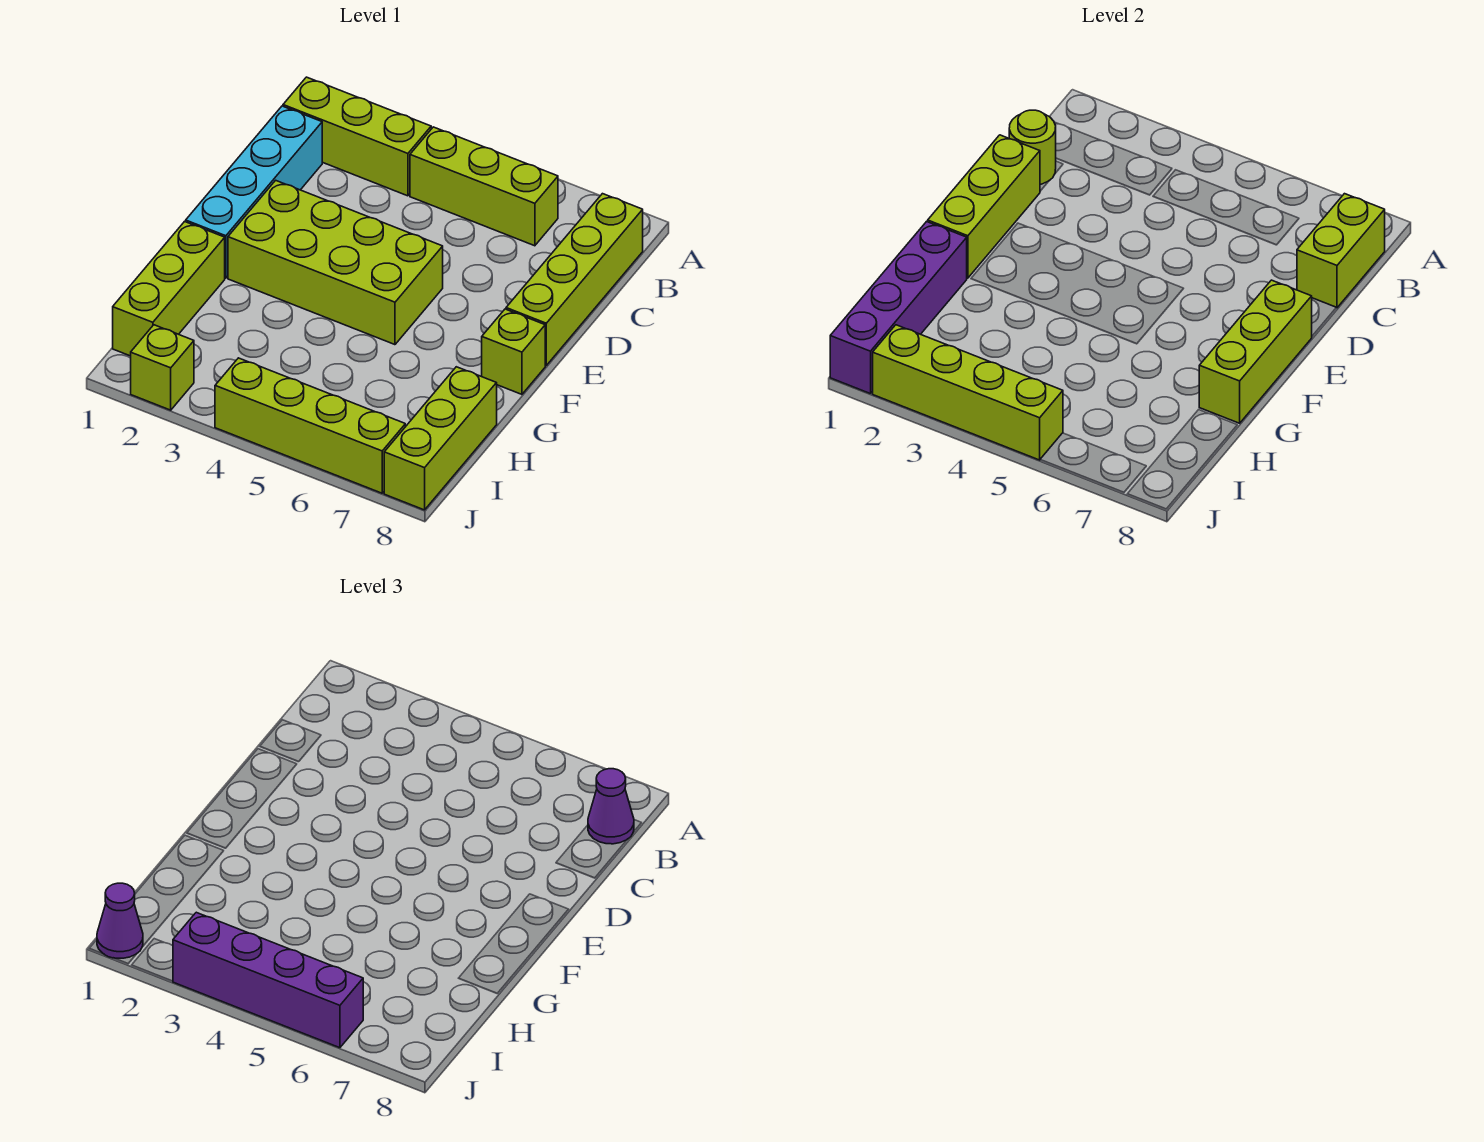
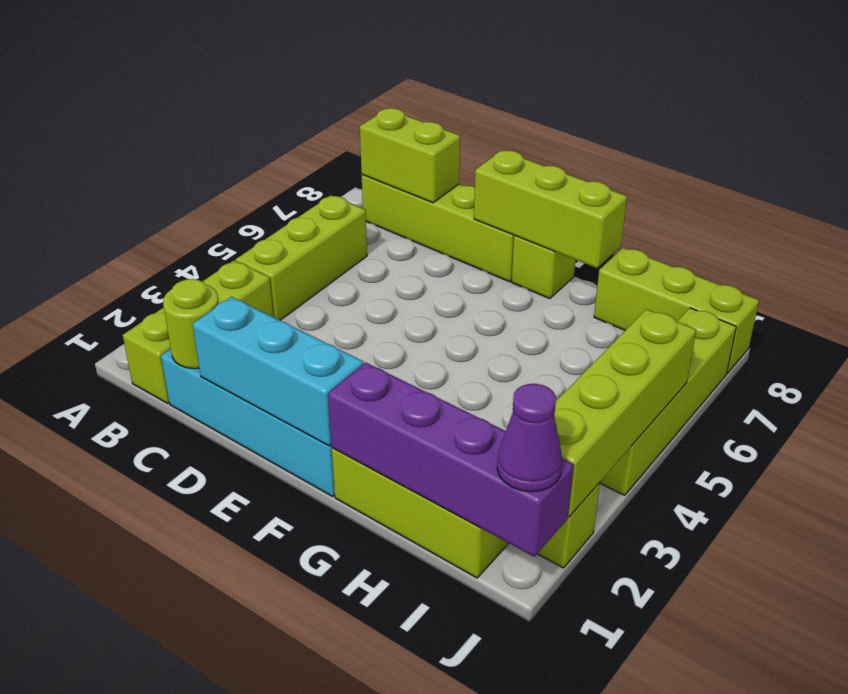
purple 1x1 cone [588,769,634,844] -> none
lime 1x3 brick [928,135,1040,278] -> cyan 1x3 brick [193,297,363,446]
lime 2x4 brick [228,180,443,345] -> none
purple 1x4 brick [173,912,363,1048] -> none

